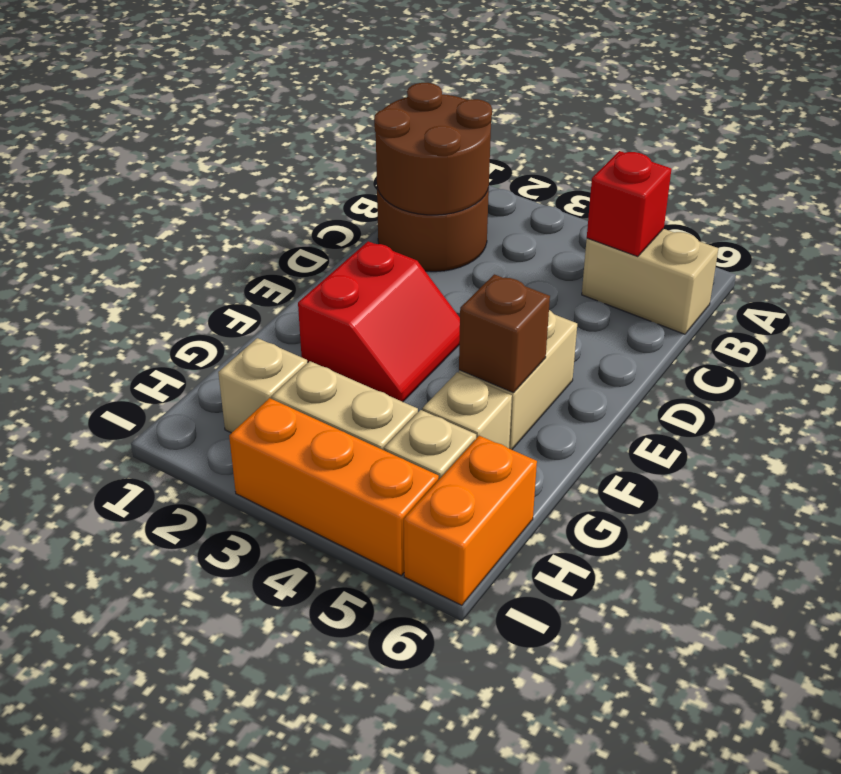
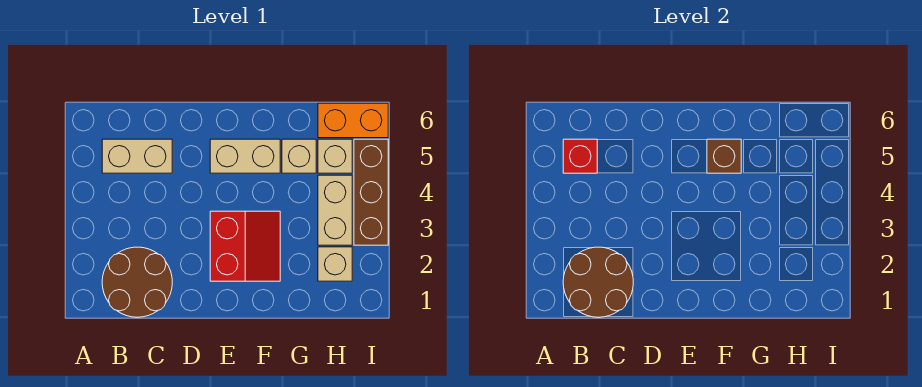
tan 1x2 brick [582,229,718,334] -> tan 1x2 brick turned to [102,139,172,173]
red 2x2 slope [298,241,460,402] -> red 2x2 slope turned to [210,211,280,281]
orange 1x3 brick [229,398,439,575] -> brown 1x3 brick [354,139,388,245]

